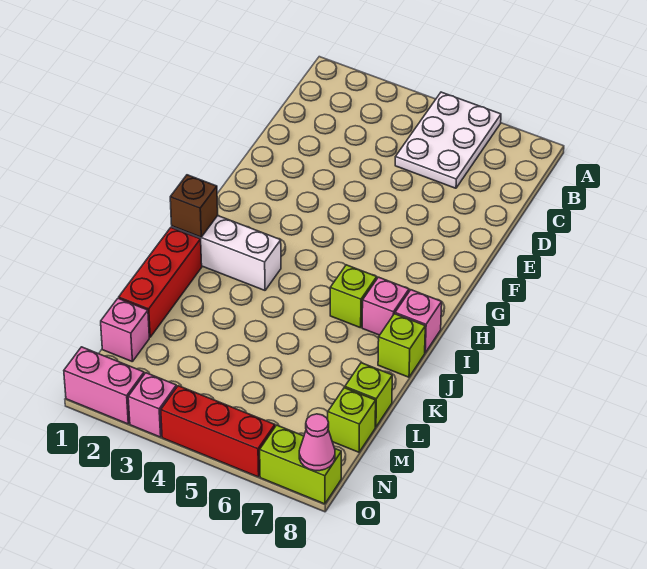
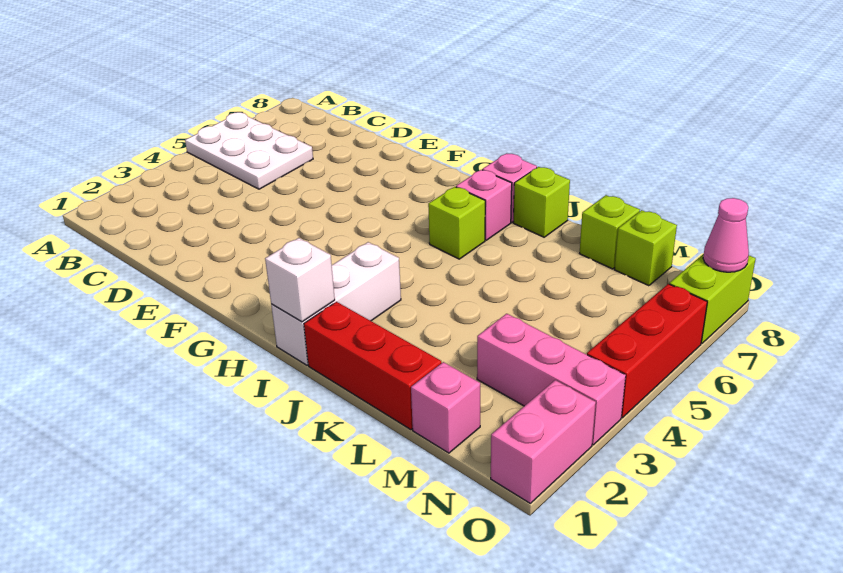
brown 1x1 brick [170,175,218,237] -> white 1x1 brick [265,238,335,322]
pink 1x1 brick [128,373,177,437] -> pink 1x3 brick [477,314,626,445]

